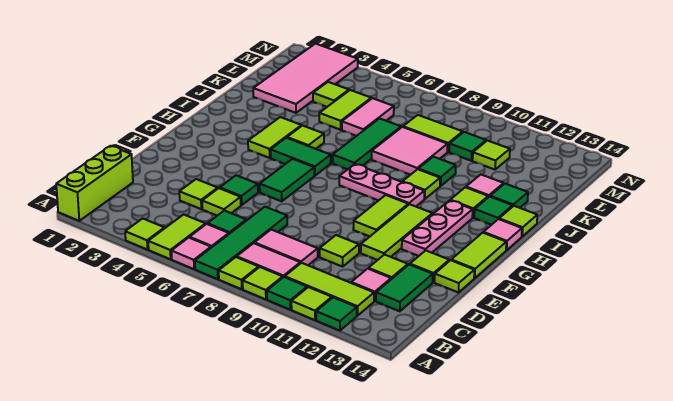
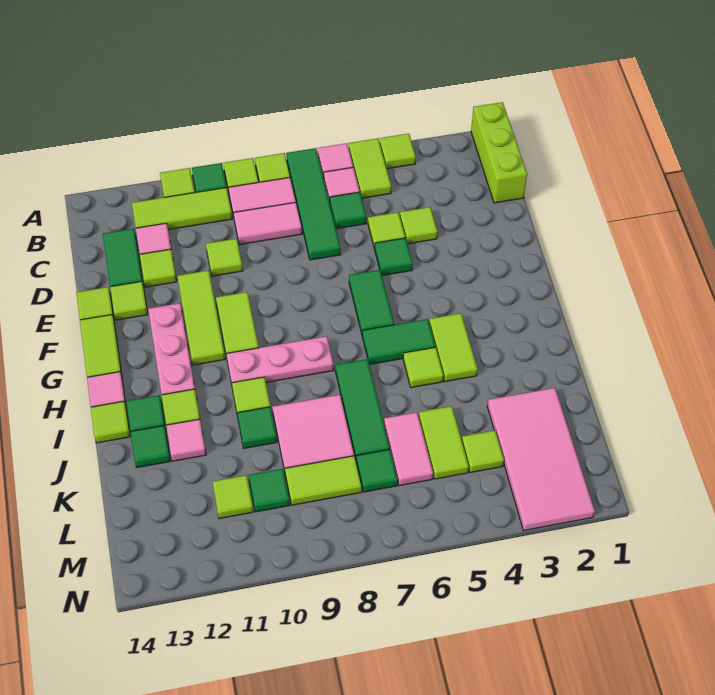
green 1x1 tile [316,297,357,331] -> green 1x1 tile moved to [356,449,397,492]

